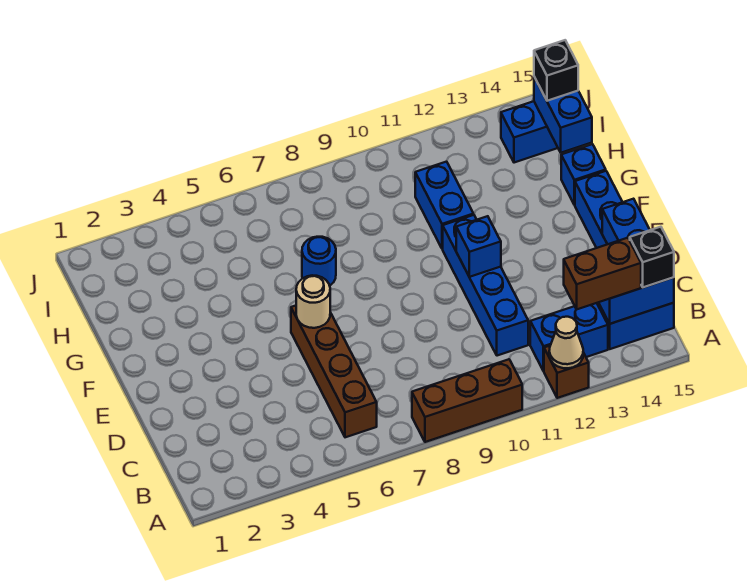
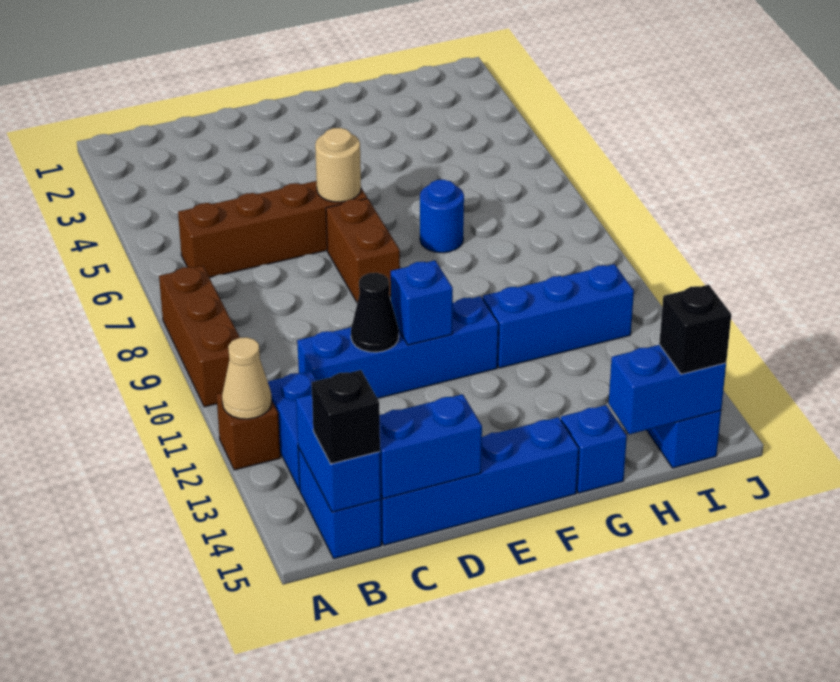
brown 1x2 brick [564,238,641,309] -> brown 1x2 brick moved to [326,198,400,303]
none -> black 1x1 cone [351,273,399,352]
blue 1x2 brick [415,162,473,249] -> blue 1x3 brick [483,264,634,368]

